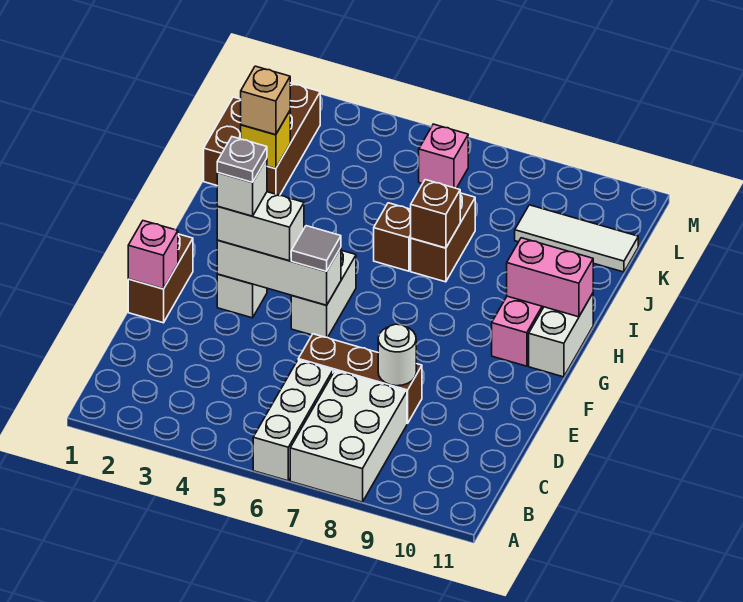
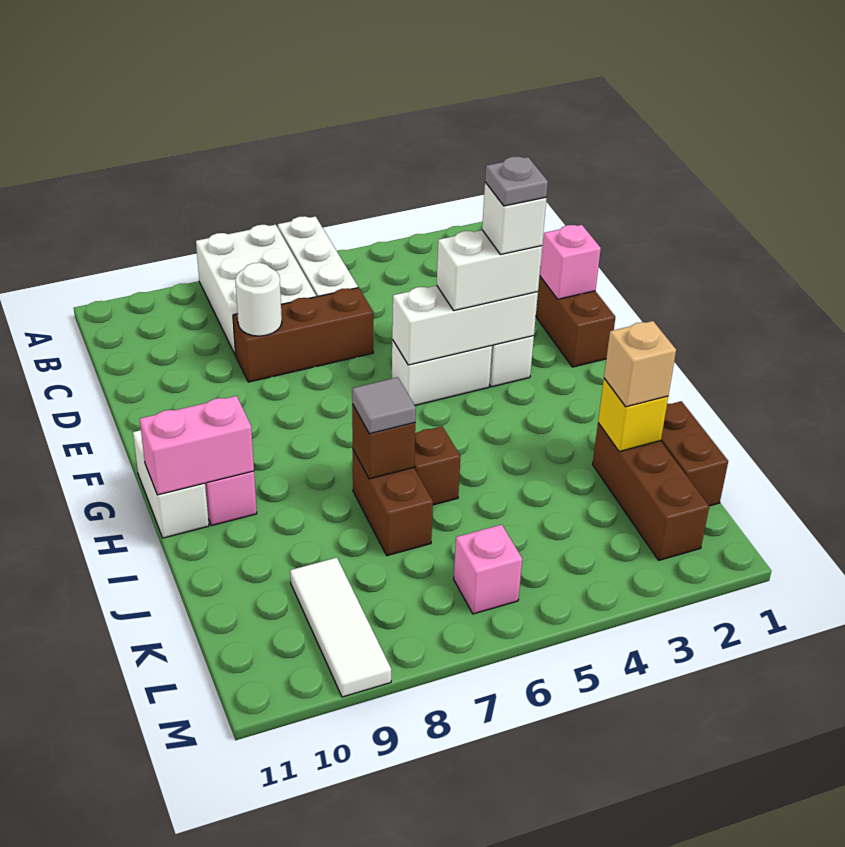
white 1x2 brick [291,250,356,337] -> white 1x2 brick turned to [392,340,492,405]
grey 1x1 tile [291,226,341,271] -> grey 1x1 tile moved to [352,377,416,434]
white 1x3 tile [515,205,638,272] -> white 1x3 tile turned to [290,558,391,697]

